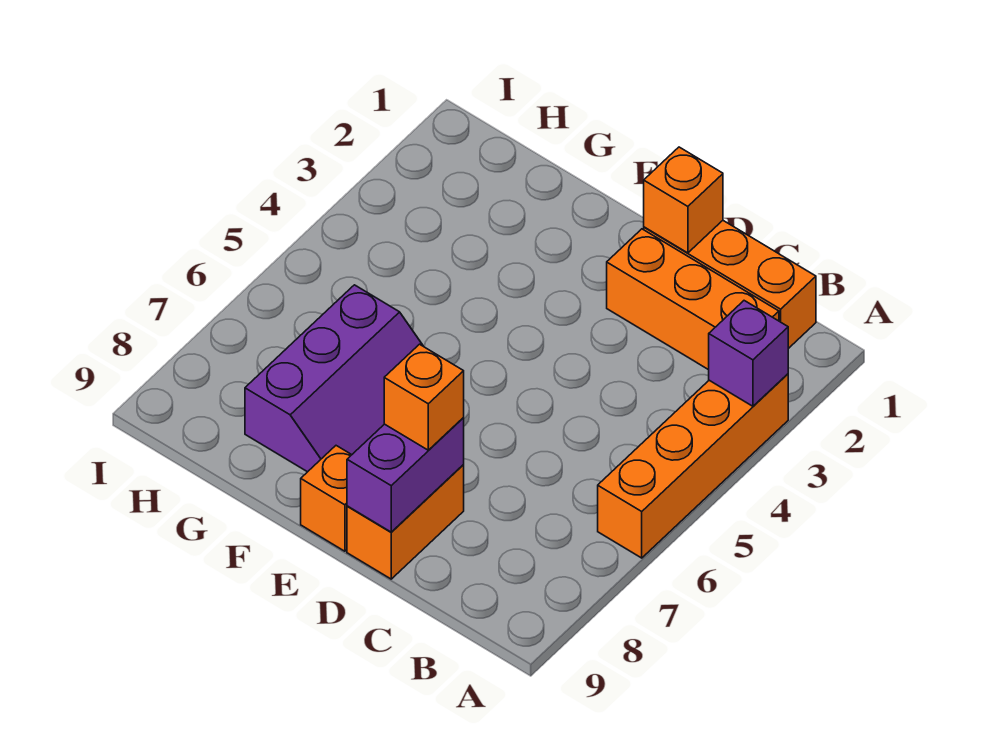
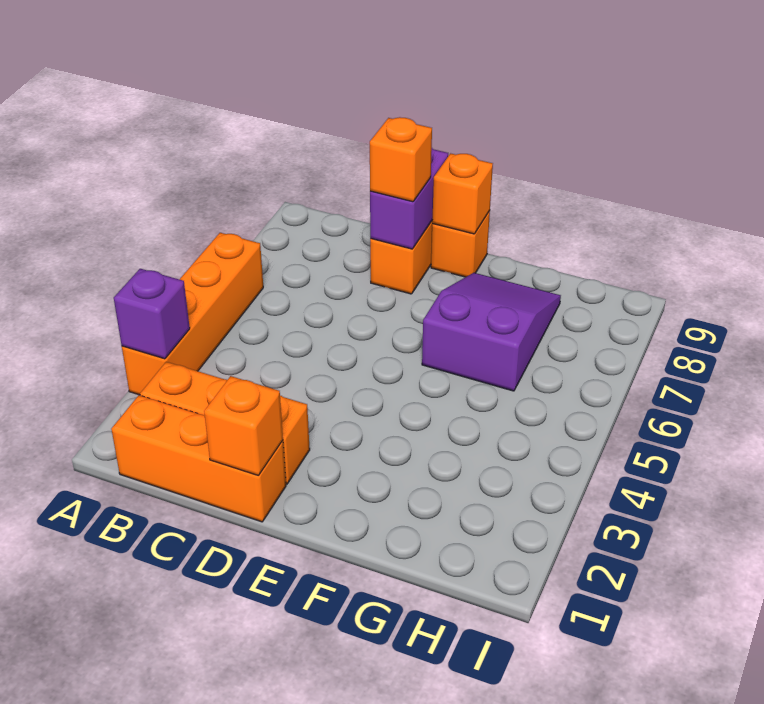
none -> orange 1x1 brick [432,153,493,234]
purple 2x3 slope [245,285,423,472] -> purple 2x3 slope turned to [422,273,561,391]

